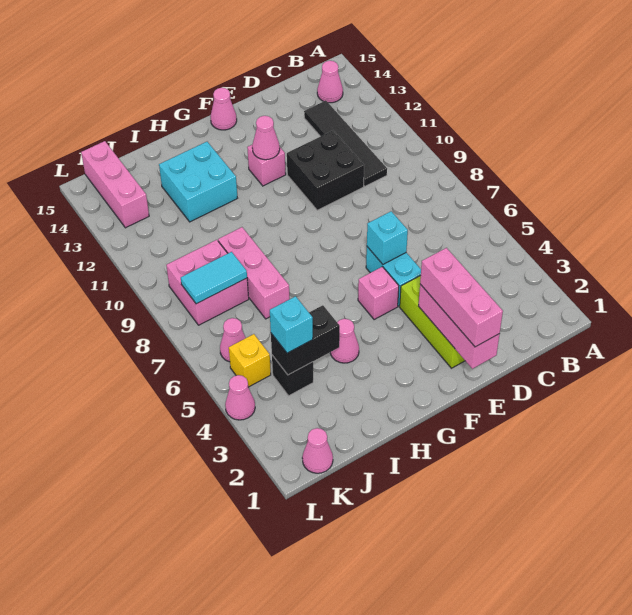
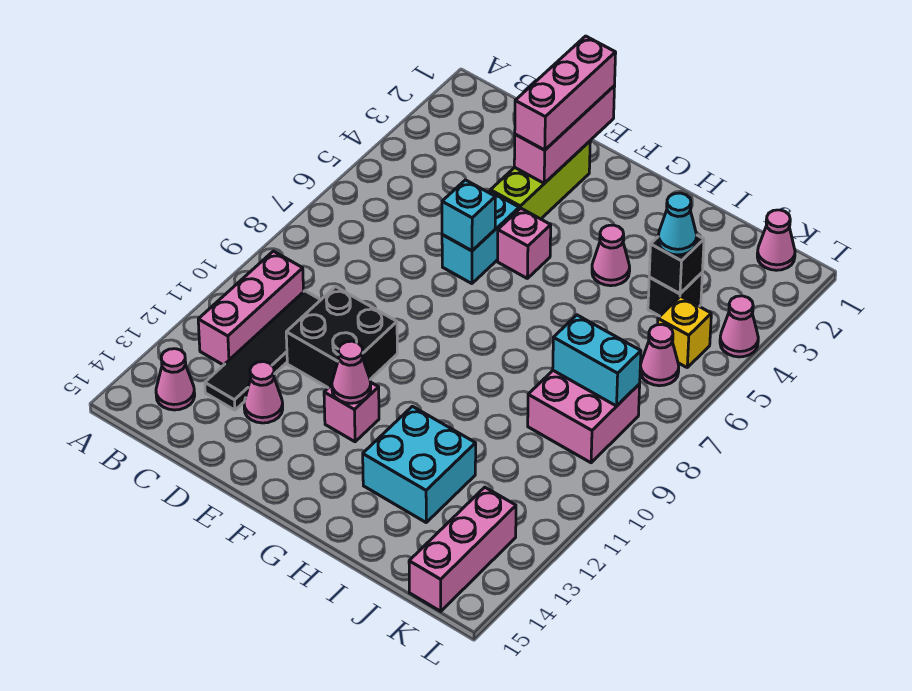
pink 1x1 cone [210,88,237,130] -> pink 1x1 cone moved to [244,362,283,423]
black 1x2 brick [271,305,340,375] -> black 1x1 brick [649,235,704,294]
pink 1x3 brick [218,227,290,319] -> pink 1x3 brick moved to [198,251,304,365]
cyan 1x1 brick [270,296,313,353] -> cyan 1x1 cone [658,193,697,255]
cyan 1x2 tile [181,252,247,304] -> cyan 1x2 brick [553,315,641,406]

